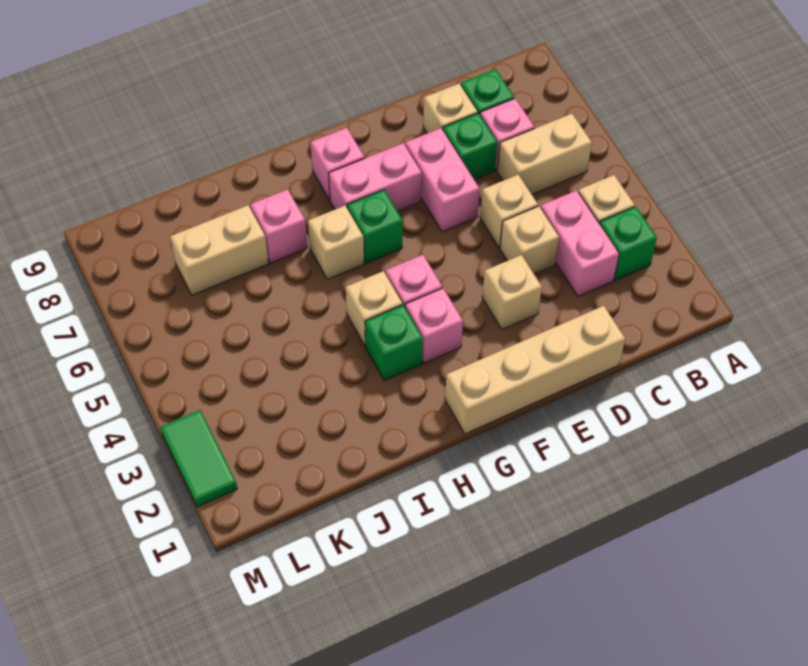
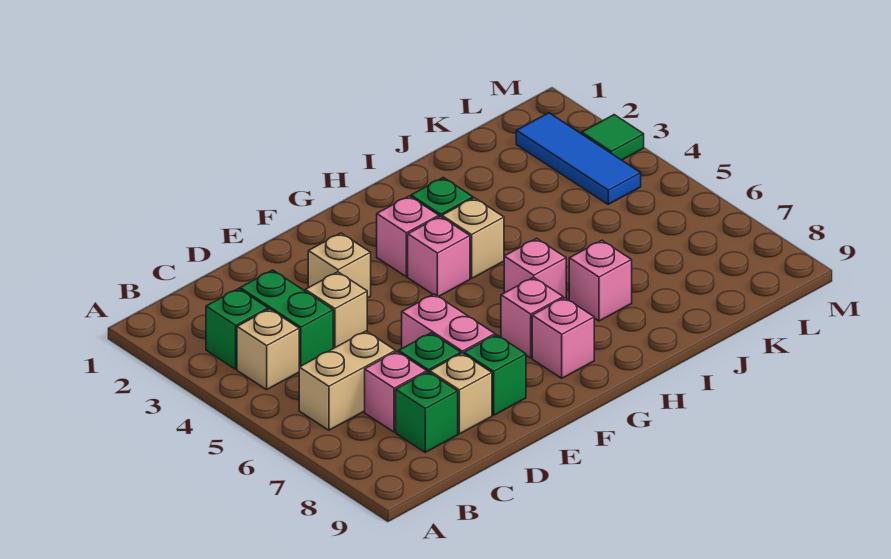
pink 1x2 brick [541,190,619,296] -> green 1x2 brick [240,270,333,367]
tan 1x4 brick [445,306,625,434] -> none
tan 1x1 brick [480,174,538,248] -> none
pink 1x2 brick [329,143,422,211] -> pink 1x1 brick [501,277,563,358]
green 1x1 brick [347,190,403,263] -> green 1x1 brick moved to [464,335,526,415]
tan 1x1 brick [308,206,364,279] -> pink 1x1 brick [504,238,566,298]
tan 1x2 brick [170,205,269,295] -> none
none -> blue 1x3 tile [516,113,641,204]
green 1x2 tile [160,410,237,507] -> green 1x1 tile [582,115,644,160]

